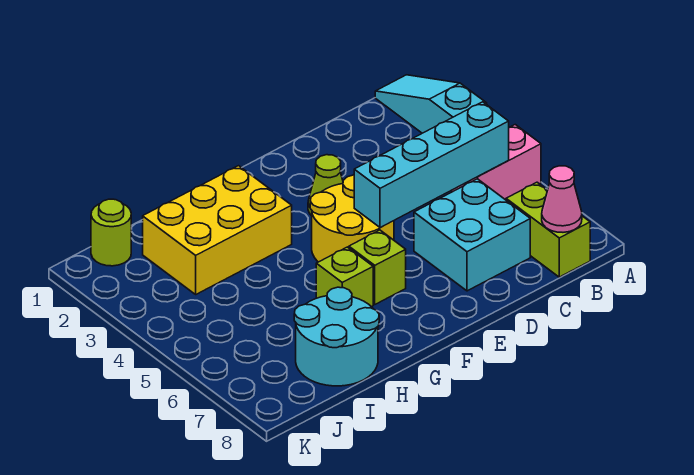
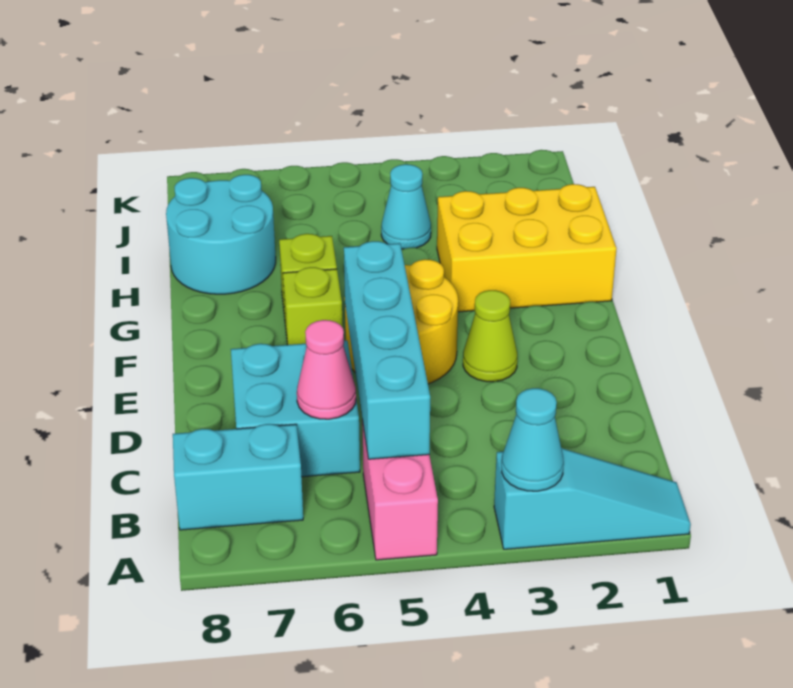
none -> cyan 1x1 cone [502,388,564,491]
lime 1x2 brick [506,182,590,277] -> cyan 1x2 brick [173,424,303,530]
pink 1x1 cone [542,166,582,232] -> pink 1x1 cone moved to [297,320,356,419]
yellow 2x3 brick [143,166,292,294] -> yellow 2x3 brick turned to [437,184,617,312]
none -> cyan 1x1 cone [381,164,431,249]
lime 1x1 round brick [91,199,131,266] -> none

